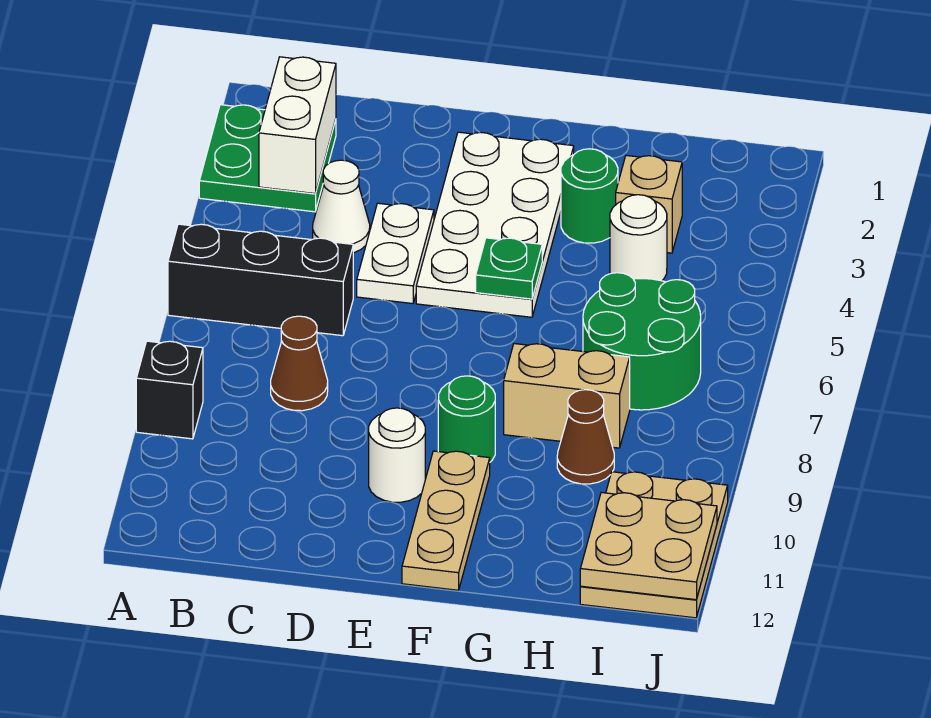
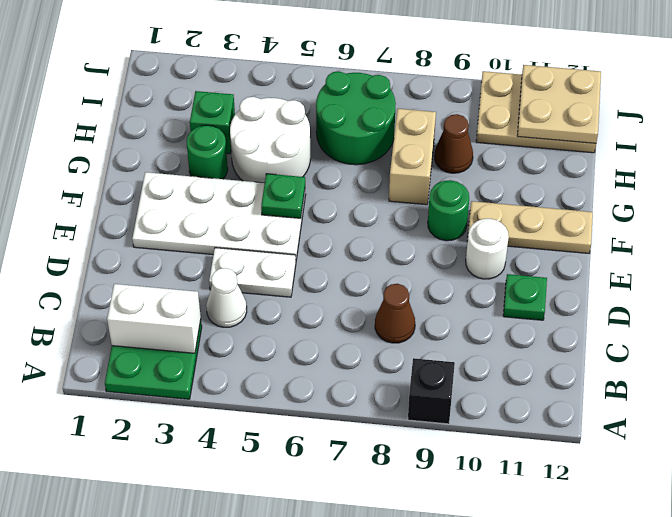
black 1x3 brick [168,224,353,336] -> none
none -> green 1x1 plate [503,274,547,320]
tan 1x1 brick [616,155,682,253] -> green 1x1 brick [190,91,235,154]
white 1x1 round brick [610,195,667,281] -> white 2x2 round brick [230,97,310,183]

